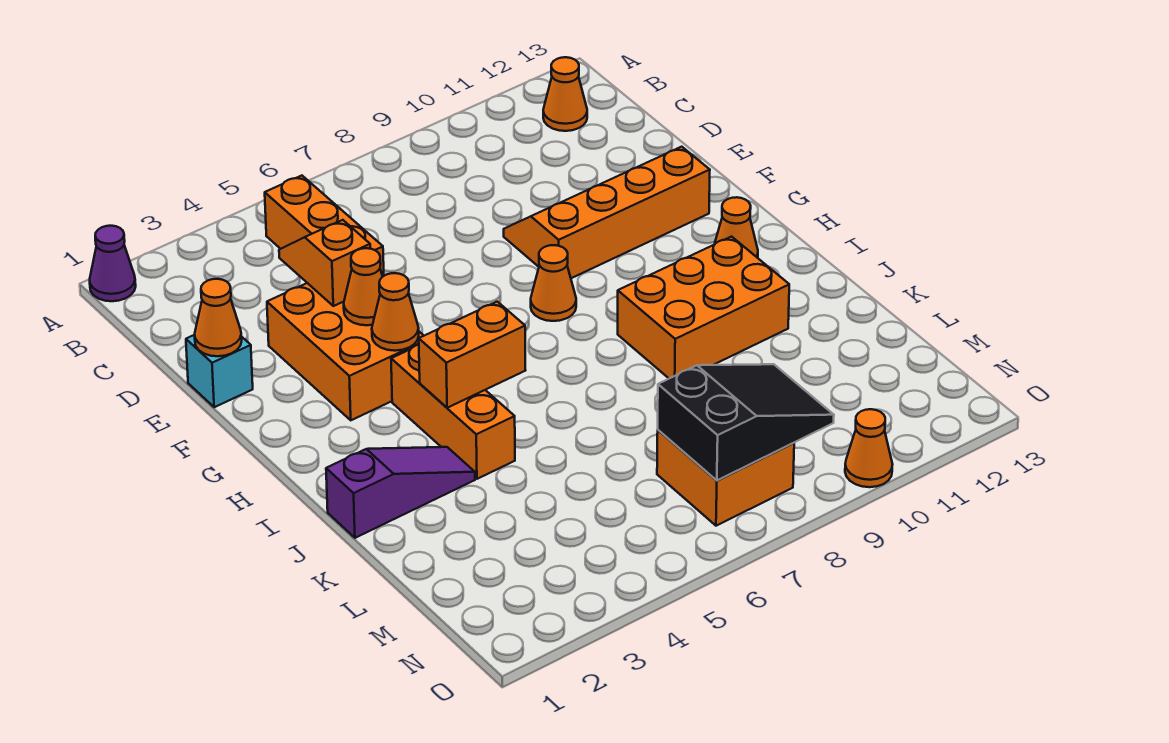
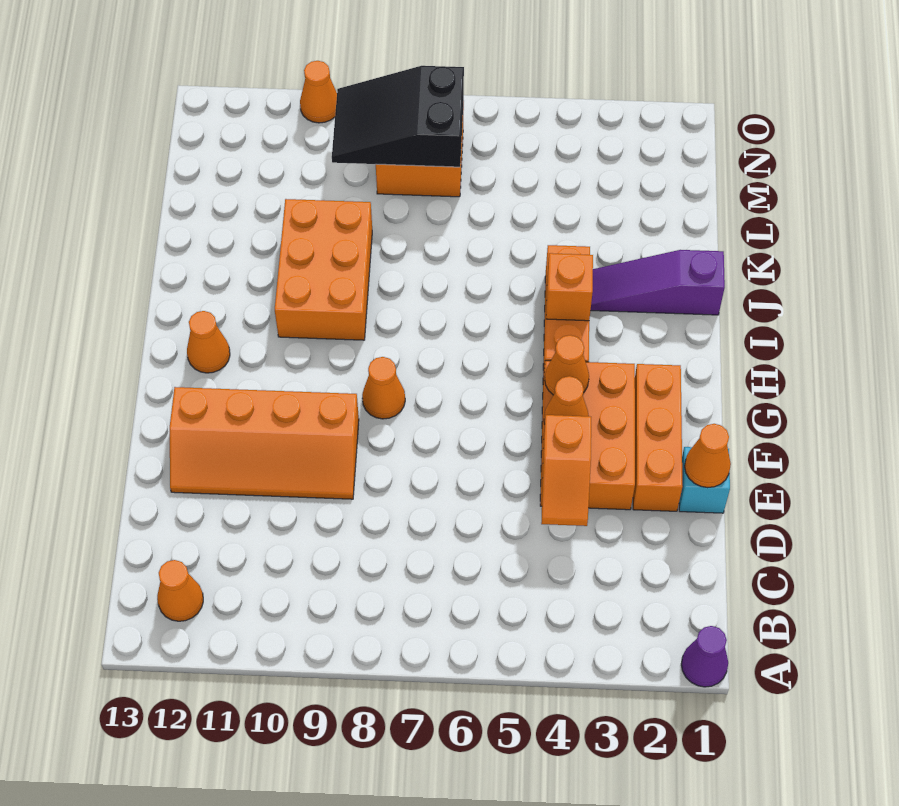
orange 1x3 brick [265,176,384,276] -> orange 1x3 brick moved to [633,364,683,511]
orange 1x2 brick [419,302,526,408] -> orange 1x1 brick [546,253,593,321]
orange 2x3 brick [618,237,789,378] -> orange 2x3 brick turned to [275,199,372,340]

